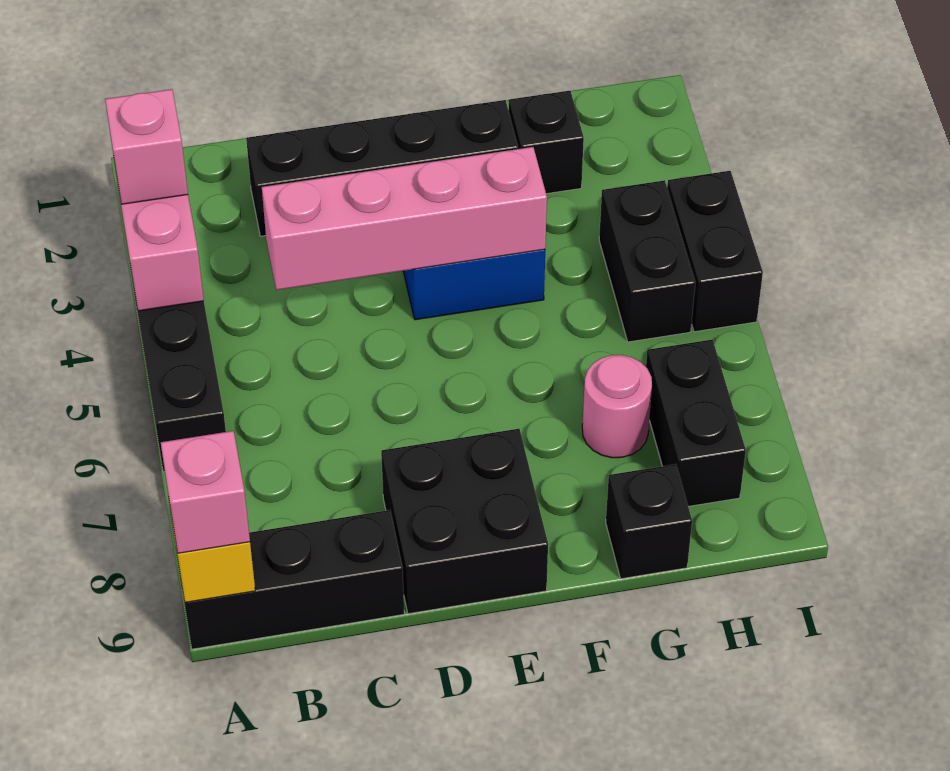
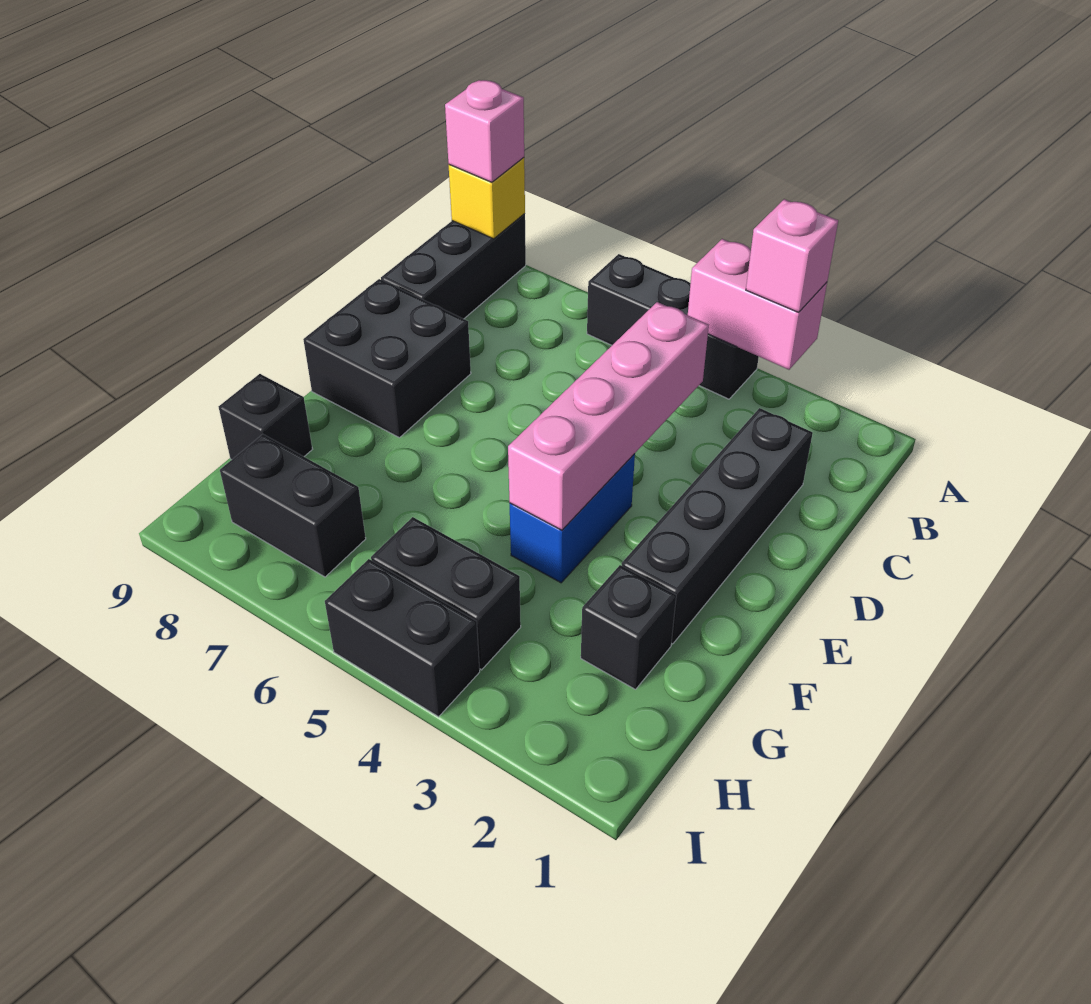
pink 1x1 round brick [582,355,652,458] -> none

